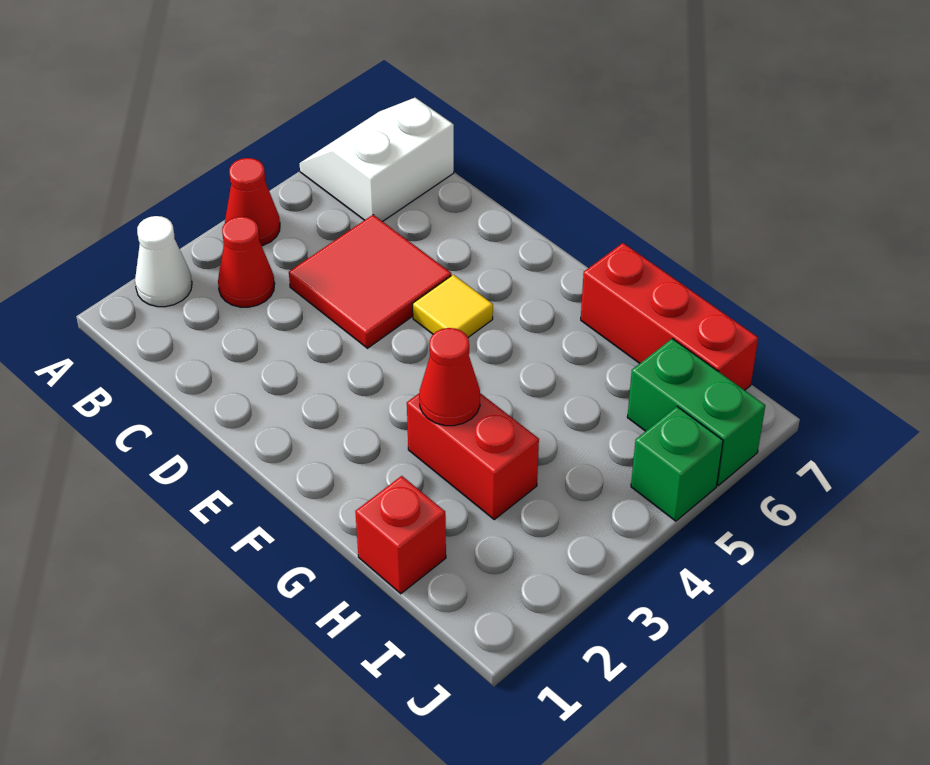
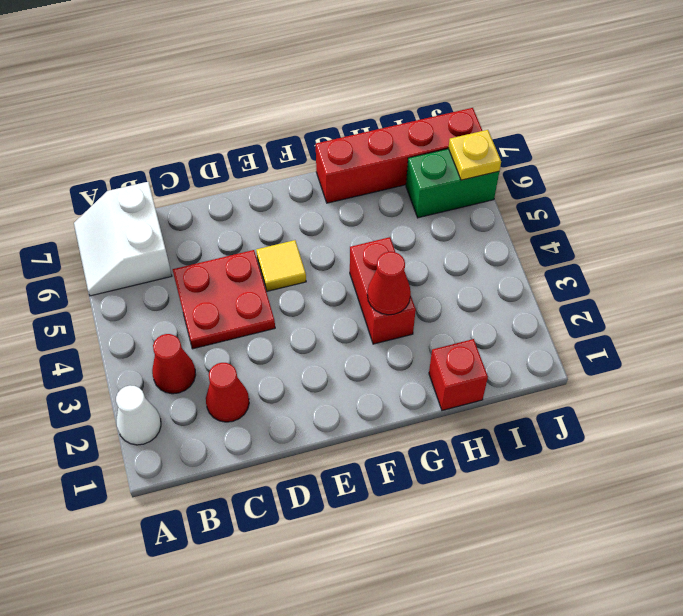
red 1x1 cone [225,158,280,246] -> red 1x1 cone moved to [206,363,249,422]
red 2x2 tile [289,215,451,348] -> red 2x2 plate [173,250,275,349]
red 1x2 brick [407,393,539,519] -> red 1x2 brick turned to [350,237,416,344]
red 1x3 brick [581,243,758,390] -> red 1x4 brick [316,108,482,203]
green 1x1 brick [631,407,723,521] -> none
none -> yellow 1x1 plate [448,130,501,180]

